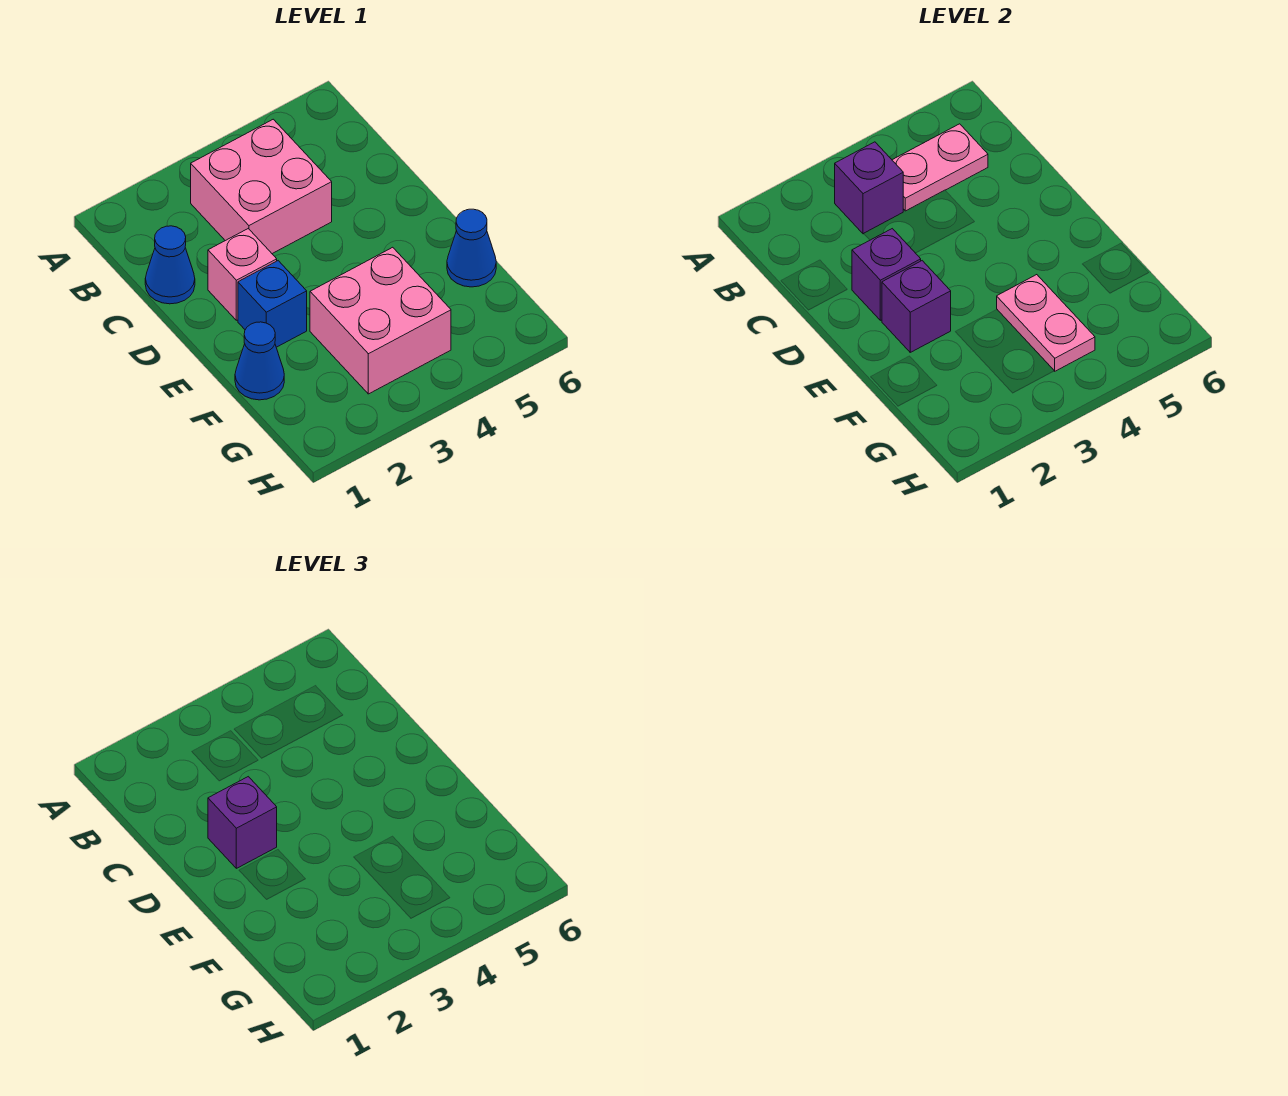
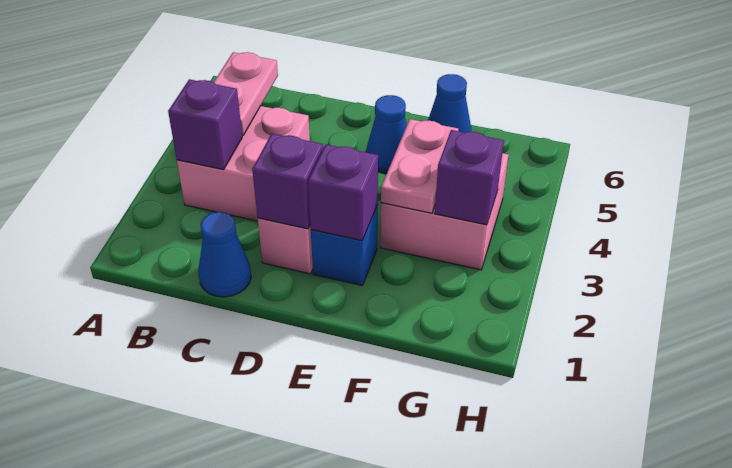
purple 1x1 brick [208,777,277,868] -> purple 1x1 brick moved to [435,130,504,225]
blue 1x1 cone [235,322,284,400] -> blue 1x1 cone moved to [366,95,407,173]
pink 1x2 plate [997,275,1095,371] -> pink 1x2 plate turned to [381,119,458,213]

